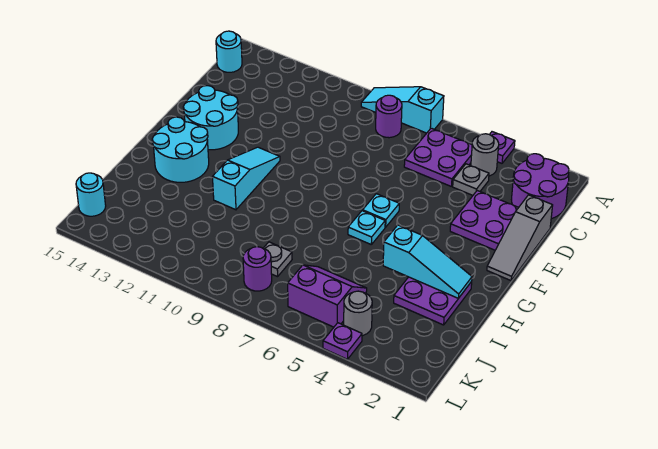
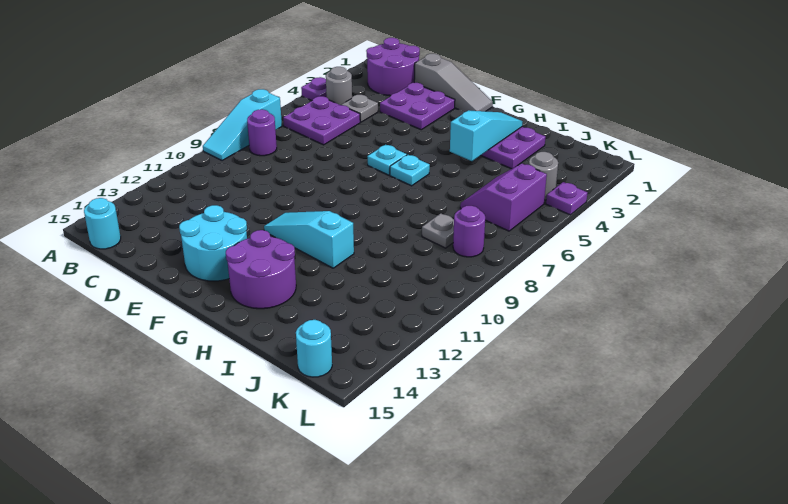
cyan 2x2 round brick [152,117,209,182] -> purple 2x2 round brick [226,230,296,309]

